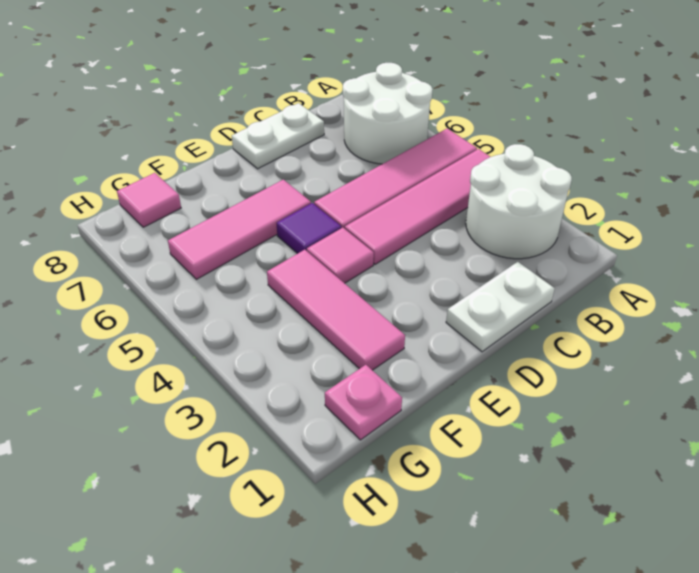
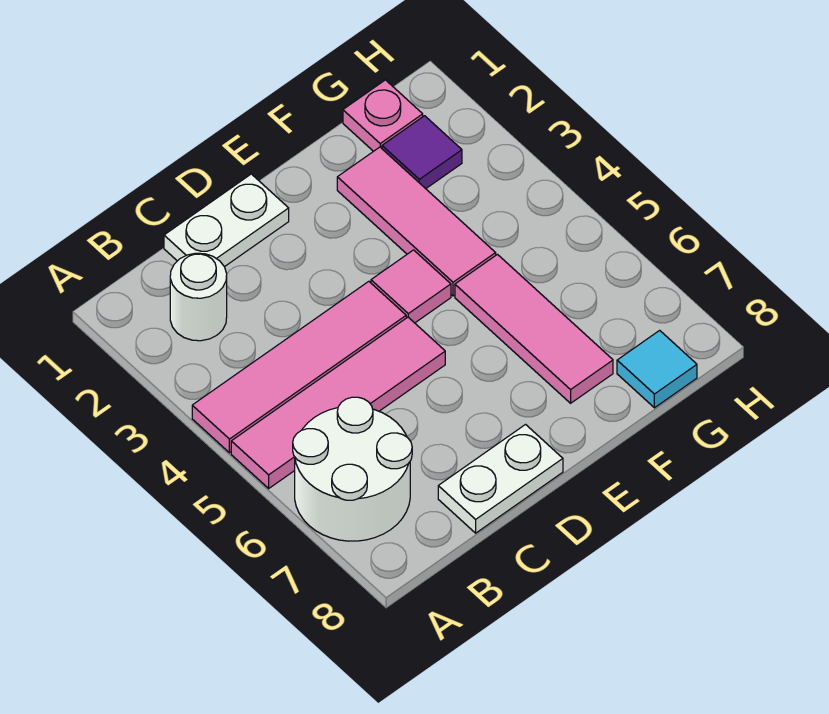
white 2x2 round brick [466,144,572,259] -> white 1x1 round brick [170,253,227,341]
purple 1x1 tile [277,203,341,254] -> purple 1x1 tile moved to [382,116,462,189]
pink 1x3 tile [168,180,311,279] -> pink 1x3 tile turned to [455,254,613,403]
pink 1x1 tile [117,173,181,227] -> cyan 1x1 tile [617,330,697,408]

